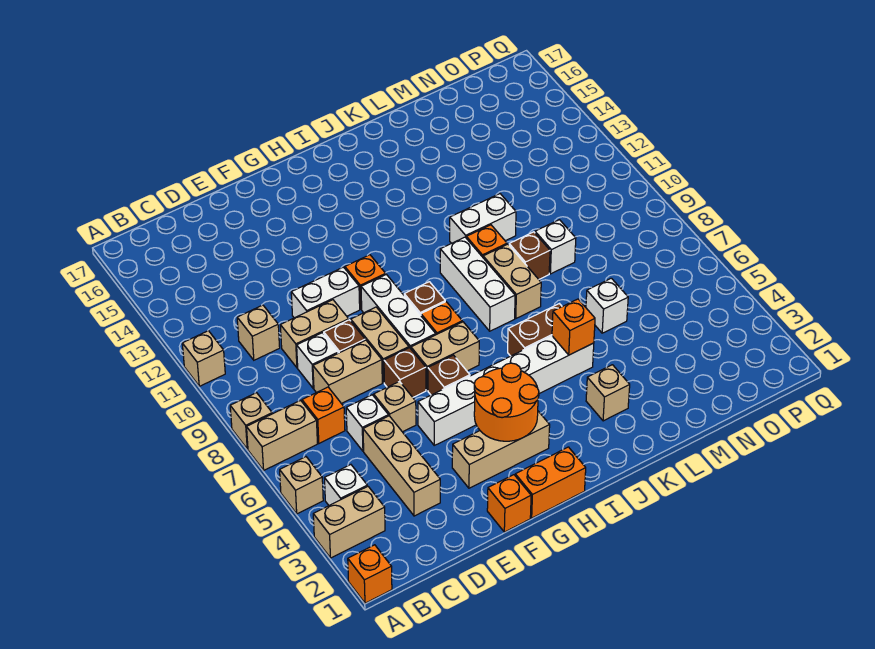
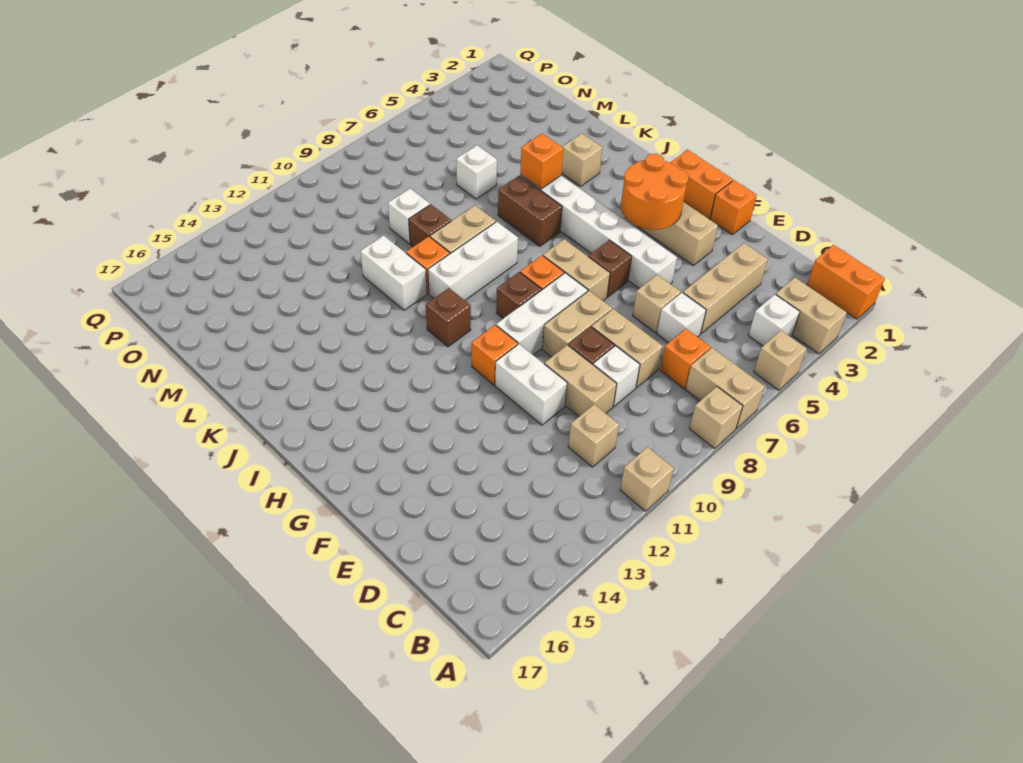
orange 1x1 brick [348,545,392,603] -> orange 1x2 brick [807,245,885,319]
brown 1x1 brick [384,348,426,397] -> brown 1x1 brick moved to [426,288,471,347]

